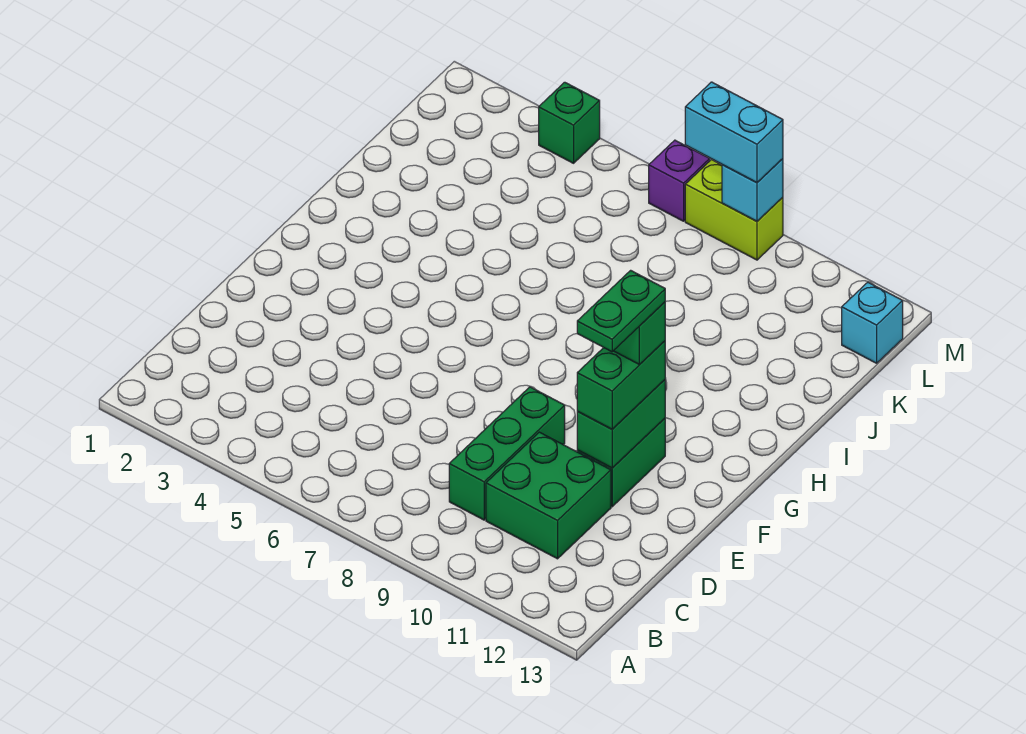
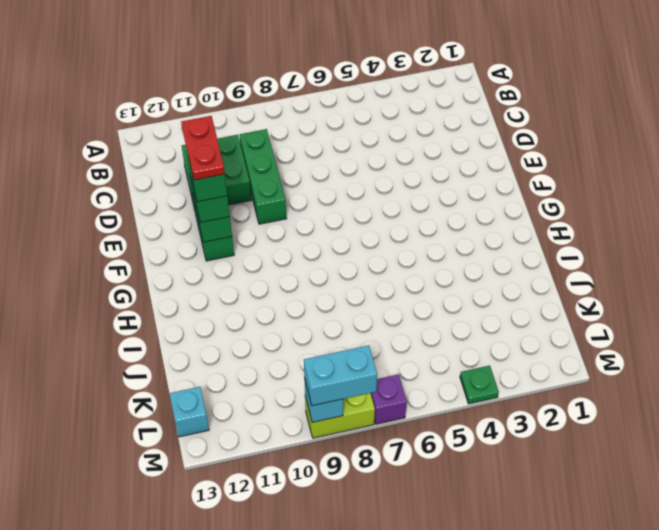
green 1x2 plate [577,270,665,352] -> red 1x2 plate [181,116,225,180]
green 1x1 brick [539,82,600,163] -> green 1x1 plate [460,366,499,404]

